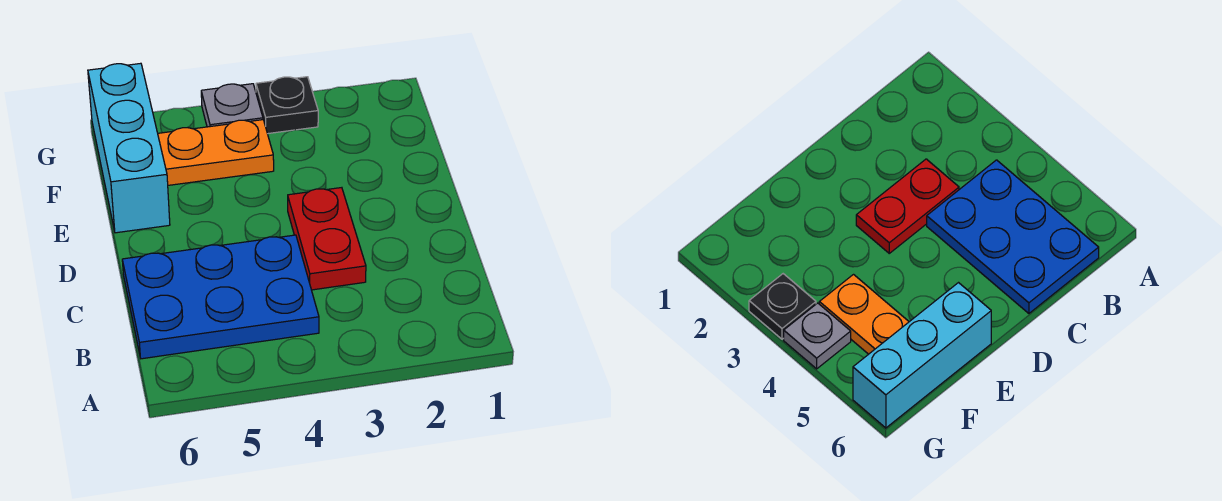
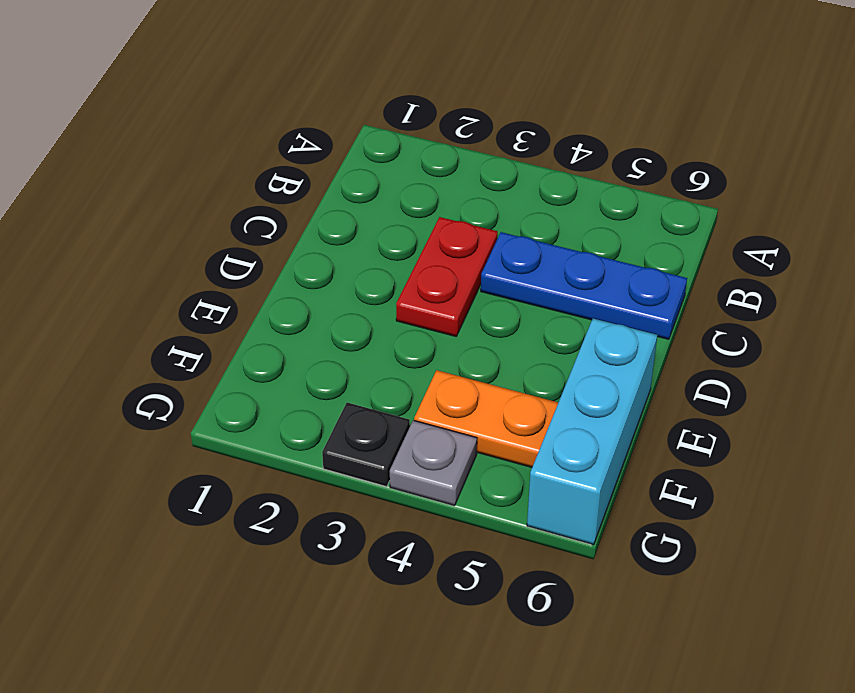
blue 2x3 plate [122,235,319,359] -> blue 1x3 plate [481,232,687,339]

